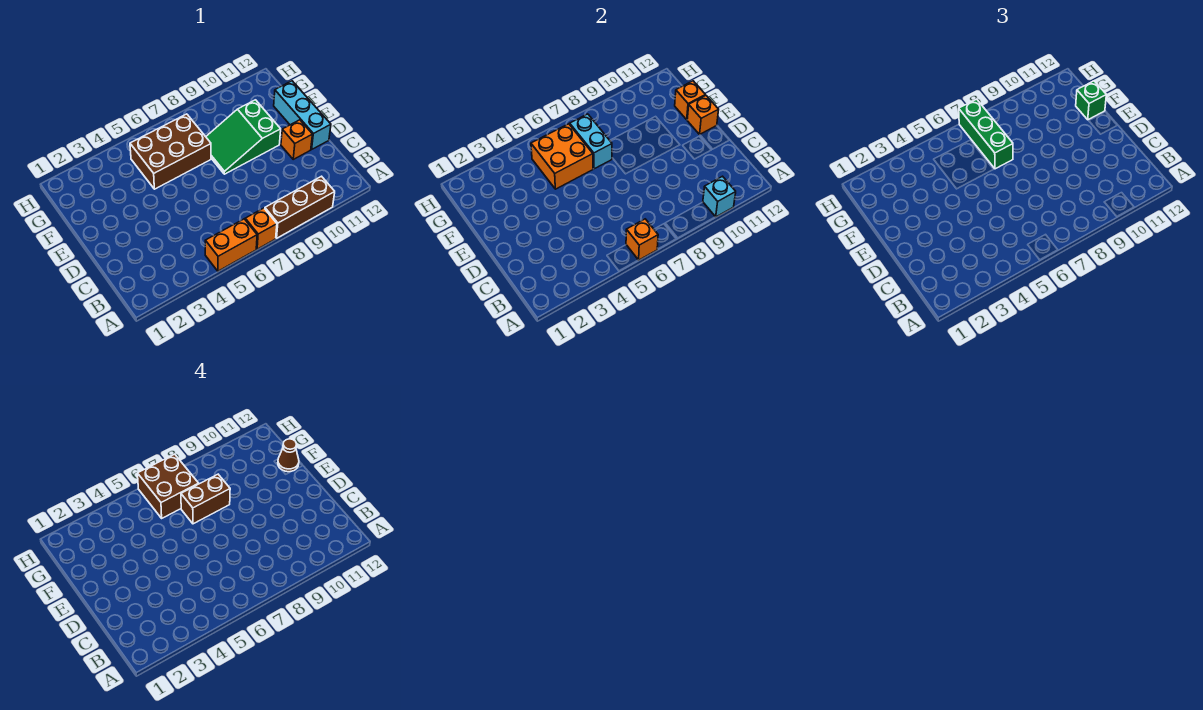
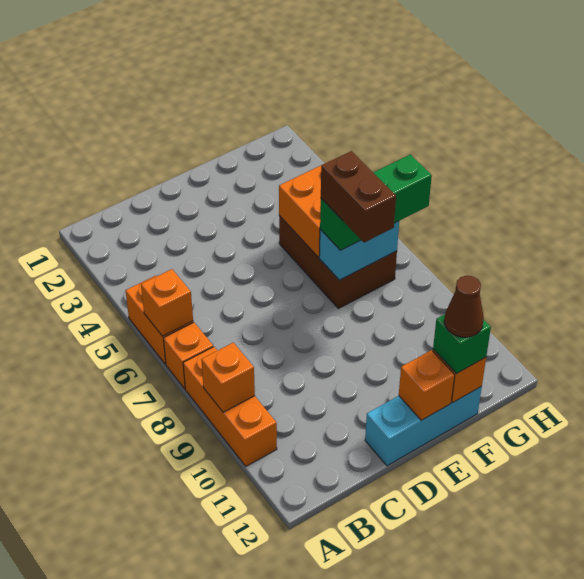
brown 1x3 brick [265,176,335,238] -> orange 1x3 brick [183,347,277,466]
cyan 1x1 brick [703,176,736,217] -> none
orange 1x1 brick [281,120,313,159] -> orange 1x1 brick moved to [201,343,255,412]
green 2x3 slope [206,100,281,174] -> none
brown 2x2 brick [138,454,199,518] -> none

